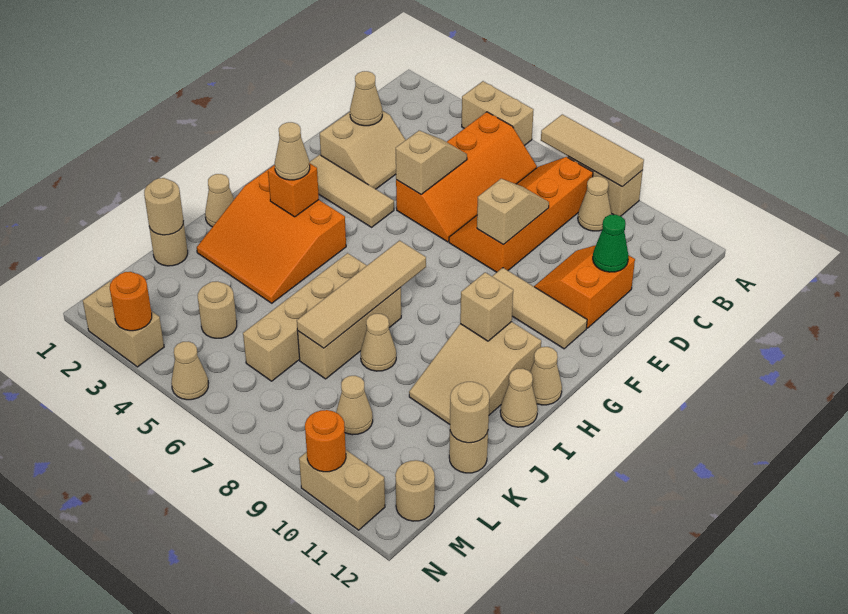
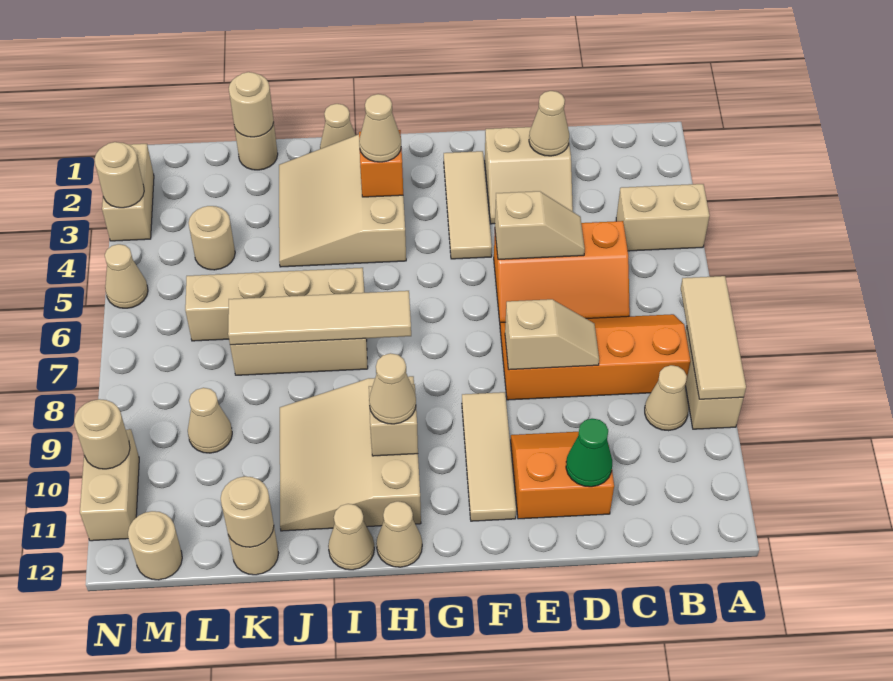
tan 1x2 brick [462,81,533,146] -> tan 1x2 brick turned to [616,184,710,251]
orange 2x4 slope [396,112,537,242] -> orange 2x3 slope [494,221,630,323]
orange 3x3 slope [197,170,346,303] -> tan 3x3 slope [279,135,406,267]
tan 2x3 slope [409,322,541,424] -> tan 3x3 slope [280,376,421,531]
tan 1x1 cone [361,314,396,371] -> tan 1x1 cone moved to [369,353,416,424]
orange 1x1 round brick [110,272,152,331] -> tan 1x1 round brick [95,142,144,208]
orange 1x1 round brick [305,410,346,472] -> tan 1x1 round brick [74,399,130,469]

